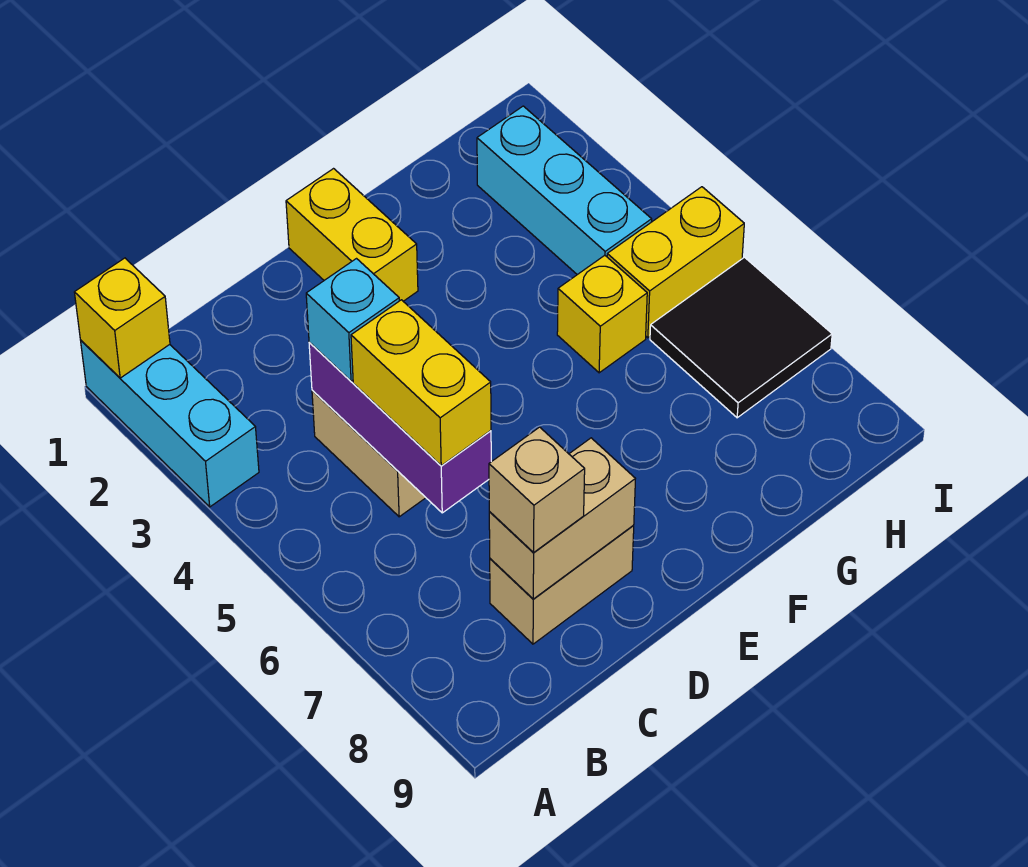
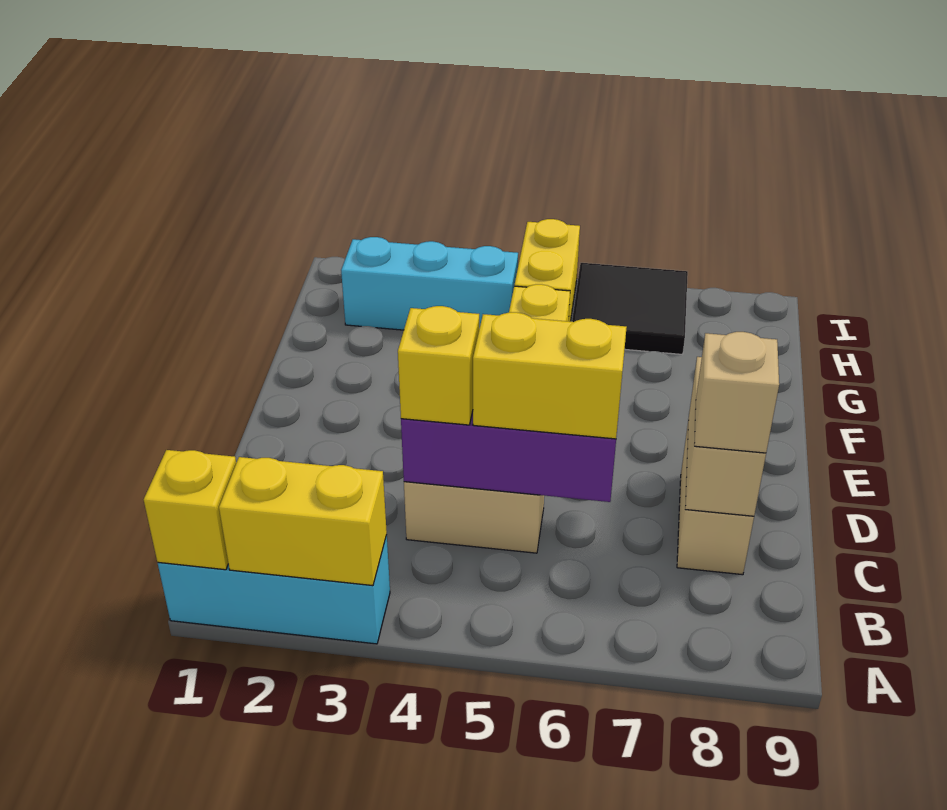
cyan 1x1 brick [306,259,399,381] -> yellow 1x1 brick [398,306,479,425]
yellow 1x2 brick [286,169,418,301] -> yellow 1x2 brick moved to [219,457,387,586]

